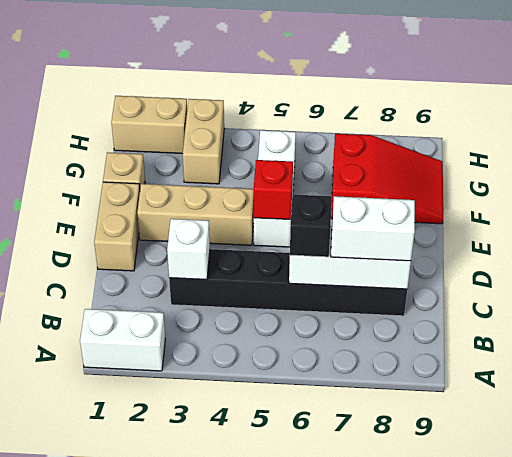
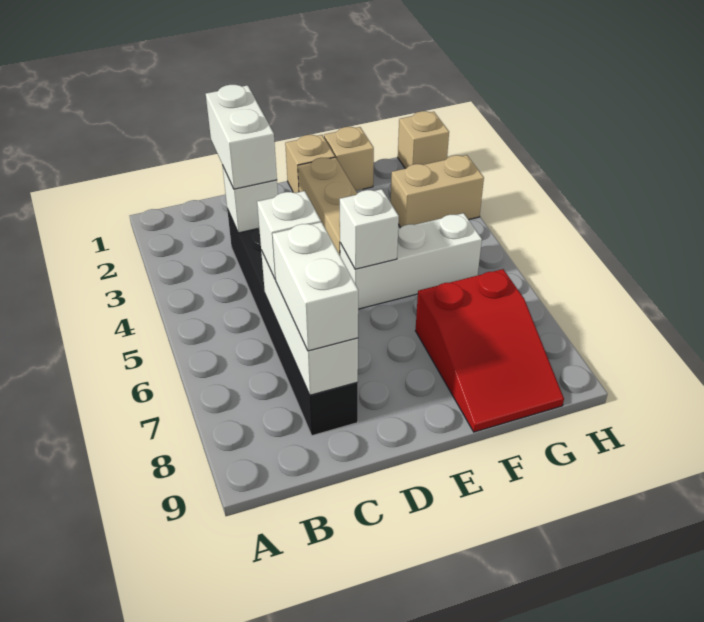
white 1x2 brick [80,309,165,371] -> white 1x2 brick moved to [206,85,277,189]
black 1x1 brick [290,194,332,257] -> white 1x1 brick [257,191,321,279]
tan 1x2 brick [94,182,140,271] -> tan 1x1 brick [285,135,335,193]
red 1x1 brick [254,160,293,220] -> white 1x1 brick [340,189,399,269]
tan 1x2 brick [111,96,187,154] -> tan 1x1 brick [398,111,449,169]

